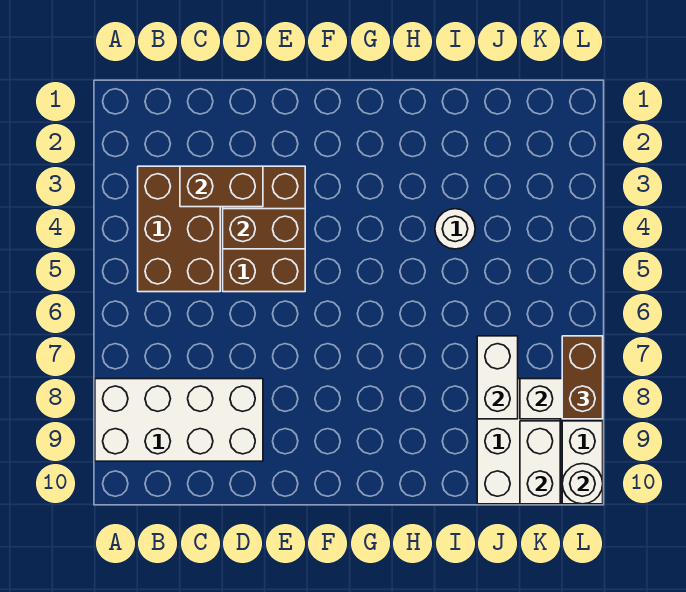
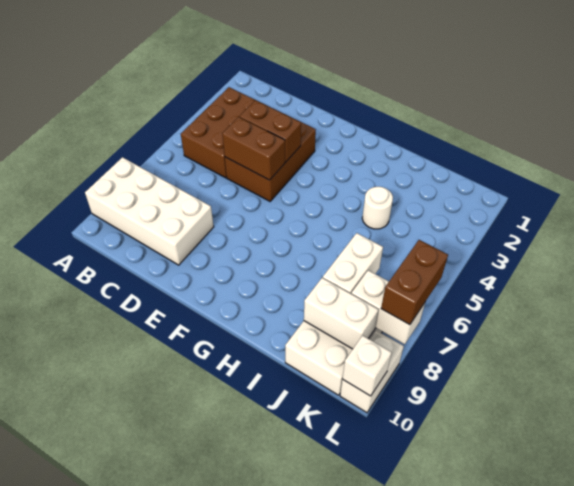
brown 1x2 brick [180,166,263,207] -> brown 1x2 brick moved to [222,117,285,180]
white 1x2 brick [520,421,560,504] -> white 1x2 brick turned to [304,278,379,349]
white 1x1 round brick [562,464,603,504] -> white 1x1 brick [342,336,392,396]

